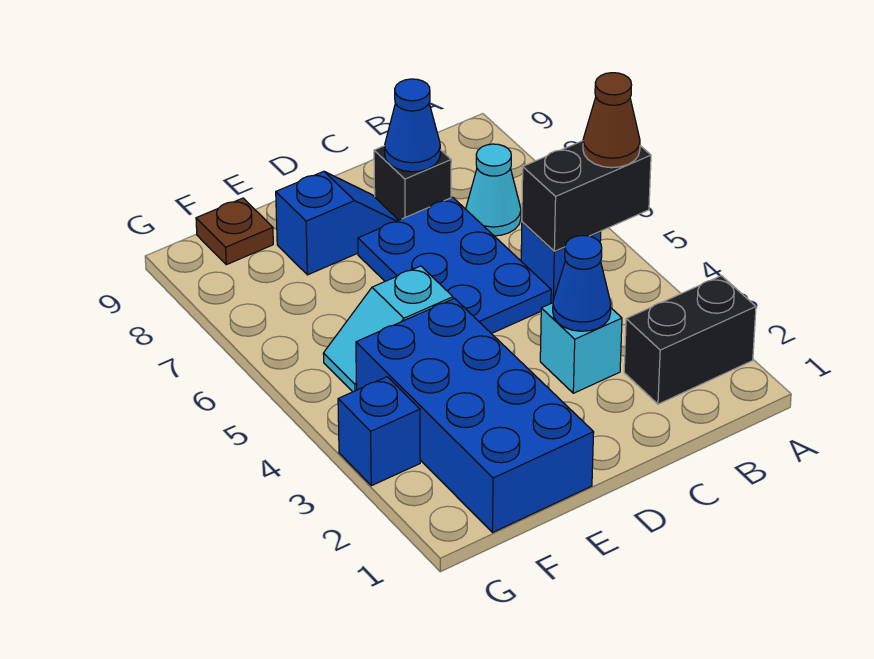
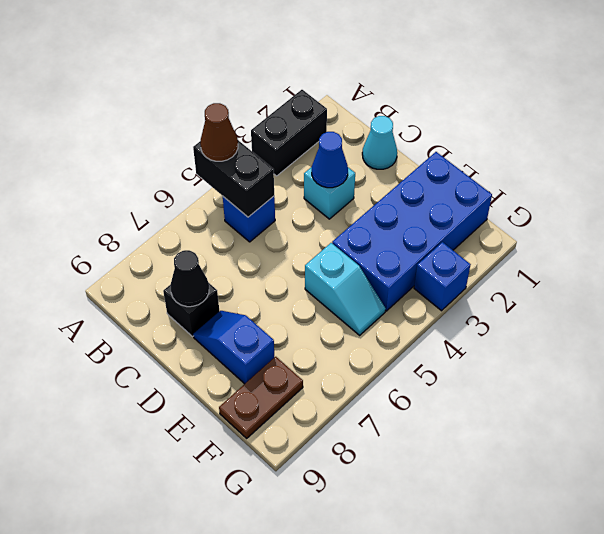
black 1x2 brick [624,276,756,404] -> black 1x2 brick turned to [251,90,327,176]
cyan 1x1 cone [466,144,521,236] -> cyan 1x1 cone moved to [362,116,397,169]
blue 2x3 plate [358,197,551,334] -> none
blue 1x1 cone [385,79,440,172] -> black 1x1 cone [171,250,209,307]
brown 1x1 plate [196,198,273,265] -> brown 1x2 plate [219,357,303,438]

